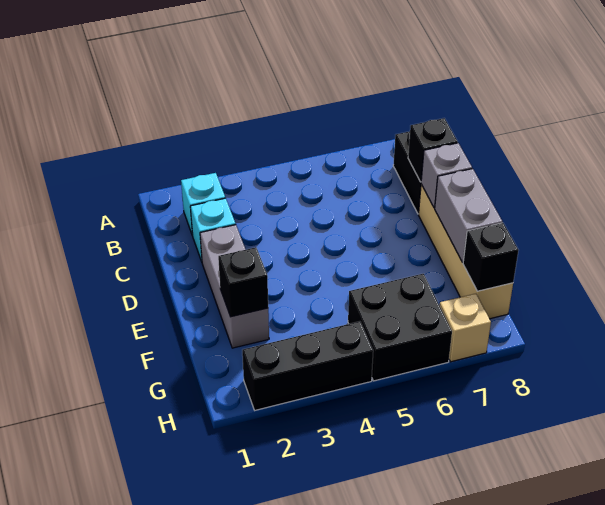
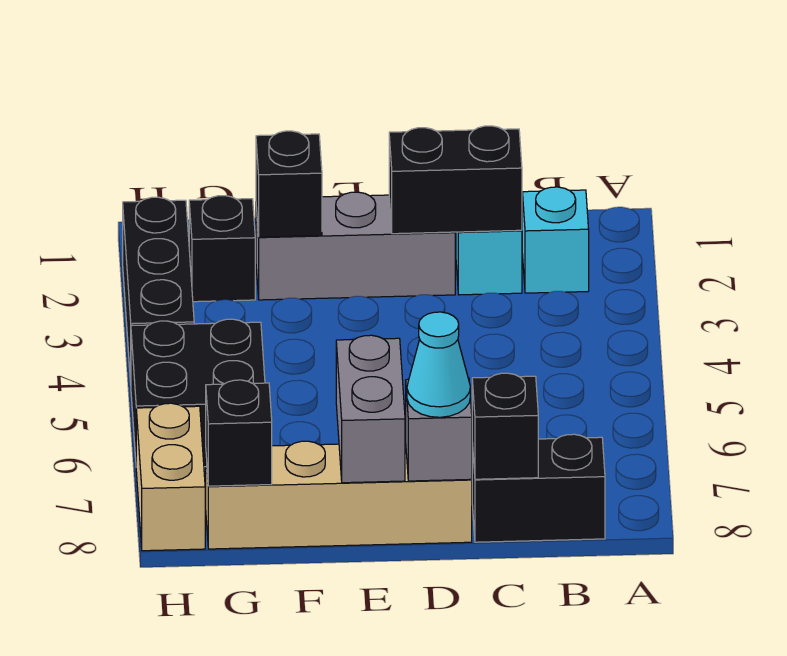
none -> black 1x2 brick [389,126,522,234]
none -> cyan 1x1 cone [407,312,470,417]
grey 1x2 brick [435,169,503,262] -> grey 1x2 brick turned to [336,335,405,483]
none -> black 1x1 brick [189,196,255,302]
tan 1x1 brick [440,294,491,362] -> tan 1x2 brick [136,403,205,551]

